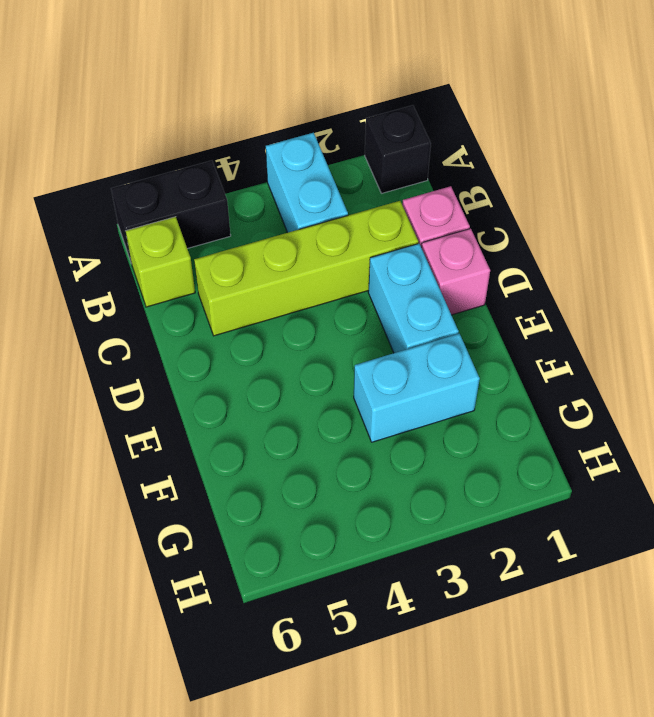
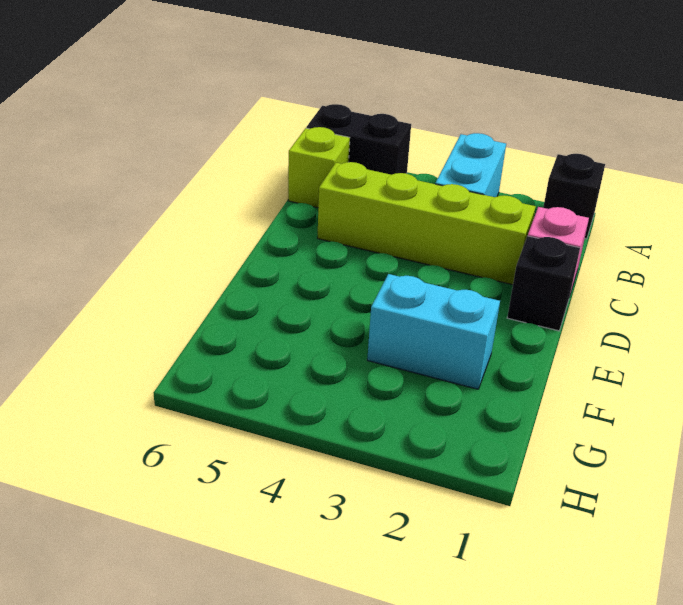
pink 1x1 brick [421,229,490,315] -> black 1x1 brick [507,236,580,331]
cyan 1x2 brick [368,244,459,353] -> none

